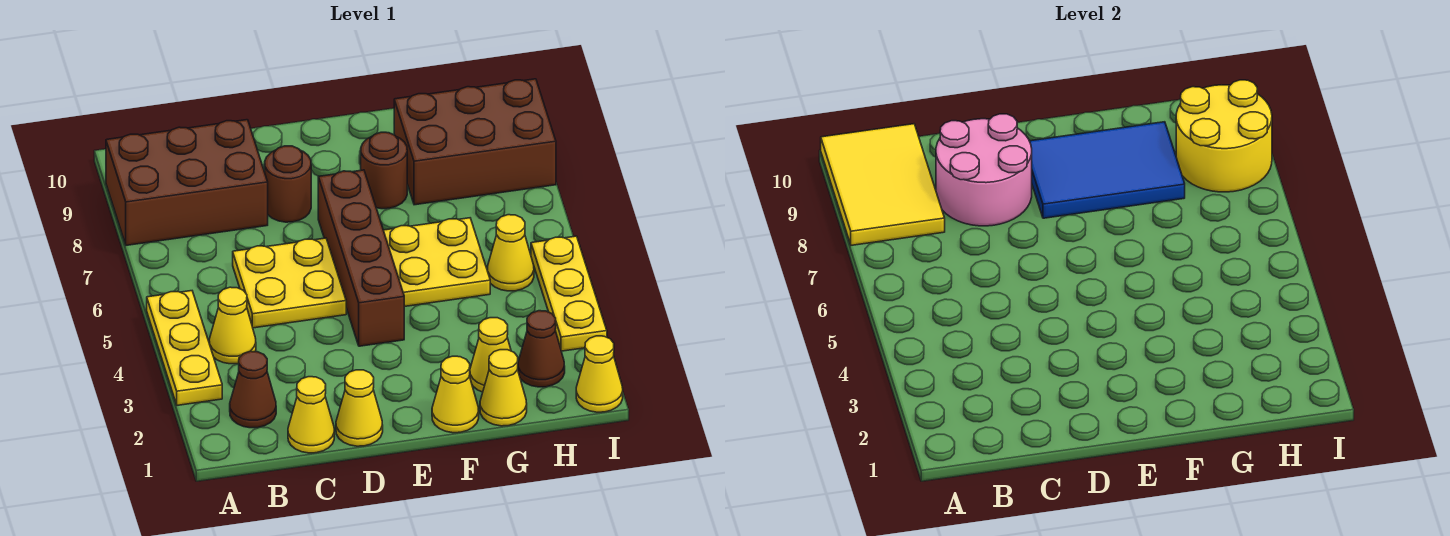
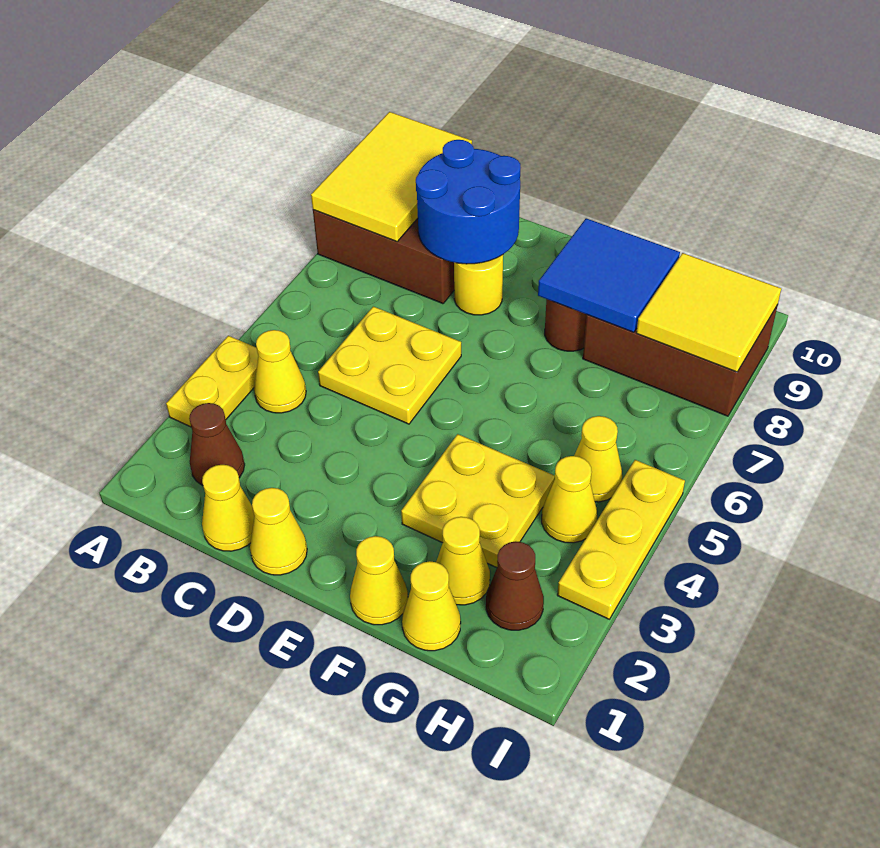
yellow 1x3 plate [147,291,222,405] -> yellow 1x2 plate [166,336,258,427]
pink 2x2 round brick [936,114,1032,226] -> blue 2x2 round brick [416,140,521,264]
brown 1x1 round brick [265,146,311,222] -> yellow 1x1 round brick [454,255,503,315]
brown 1x4 brick [318,170,404,346] -> none
blue 2x3 tile [1030,122,1185,218] -> blue 2x2 tile [538,218,680,332]
yellow 2x2 plate [383,218,490,307] -> yellow 2x2 plate moved to [401,434,555,568]
yellow 2x2 round brick [1176,80,1272,192] -> yellow 2x2 tile [636,253,781,372]
yellow 1x1 cone [576,336,623,412] -> yellow 1x1 cone moved to [542,456,597,543]

